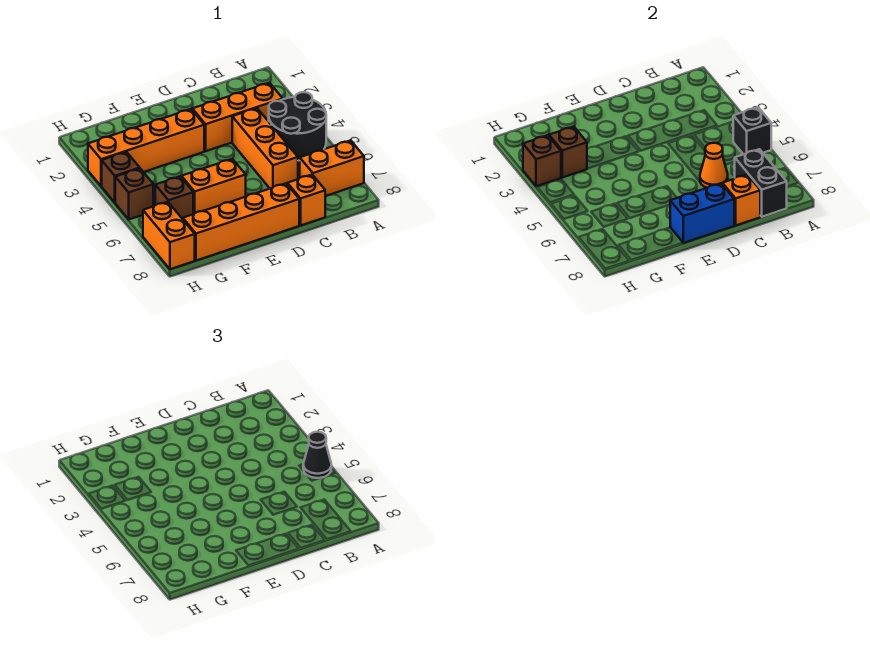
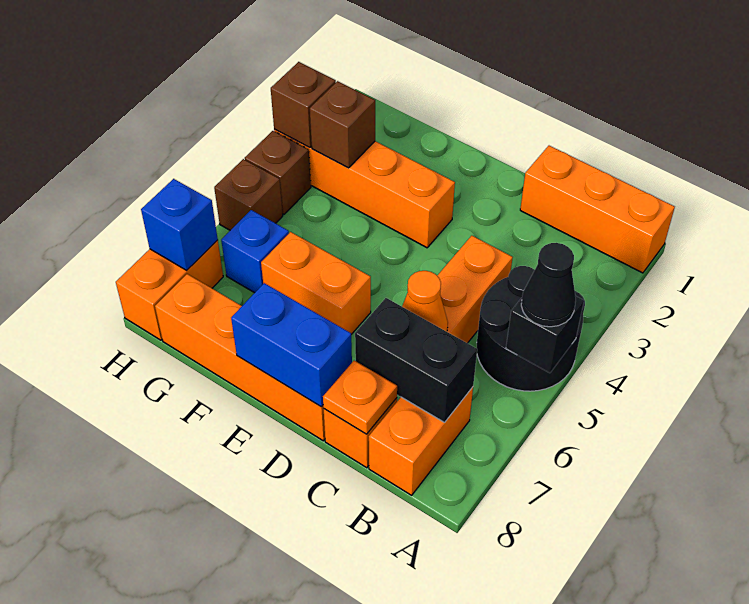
orange 1x2 brick [300,140,364,196] -> orange 1x2 brick turned to [369,387,473,495]
orange 1x3 brick [192,83,283,151] -> orange 1x3 brick moved to [520,146,675,273]
black 1x2 brick [735,149,787,217] -> black 1x2 brick turned to [355,298,477,422]
orange 1x1 brick [722,175,760,225] -> orange 1x1 plate [323,361,397,434]
brown 1x1 brick [155,176,193,219] -> blue 1x1 brick [221,210,289,293]
none -> blue 1x1 brick [141,179,218,270]

